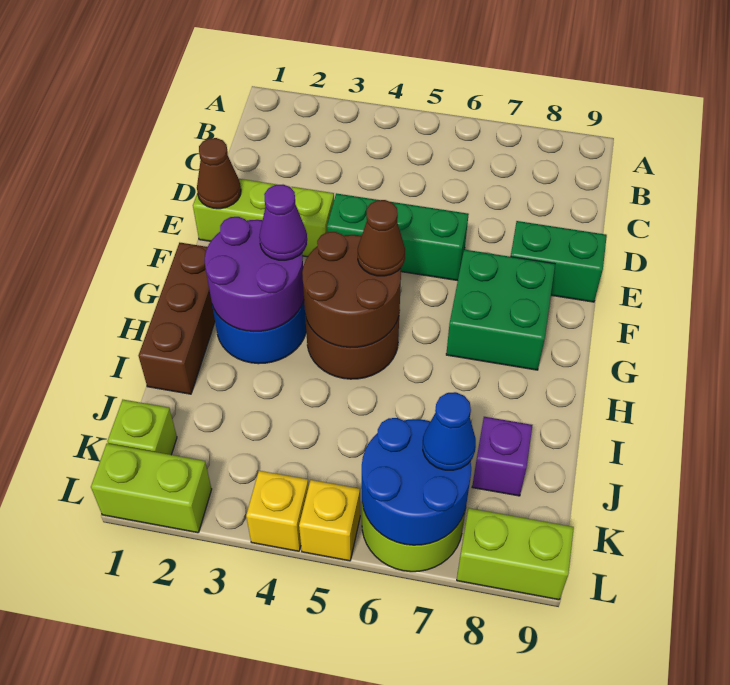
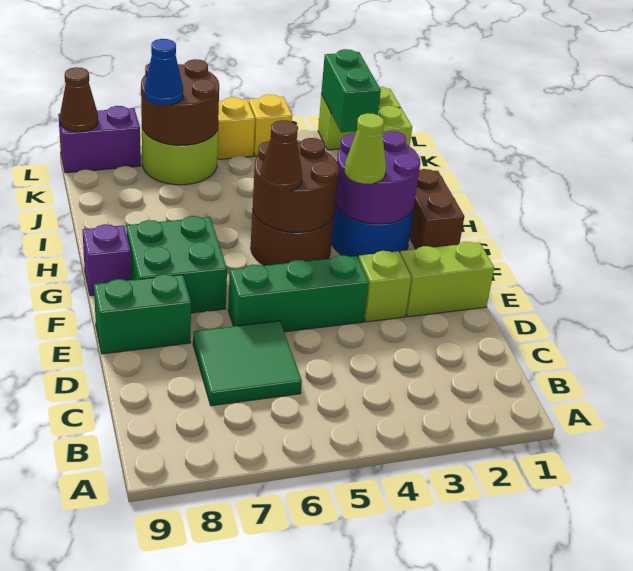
none -> green 2x2 tile [193,321,302,406]
brown 1x1 cone [197,138,241,209] -> brown 1x1 cone moved to [60,67,98,132]
brown 1x3 brick [139,243,215,394] -> brown 1x2 brick [409,169,464,249]
purple 1x1 cone [259,185,307,260] -> lime 1x1 cone [344,113,386,184]
purple 1x1 brick [472,417,532,496] -> purple 1x1 brick moved to [83,224,131,296]
none -> green 1x2 brick [321,49,381,132]
blue 2x2 round brick [362,418,471,545] -> brown 2x2 round brick [141,59,219,145]
lime 1x2 brick [457,508,574,600] -> purple 1x2 brick [58,106,141,173]

